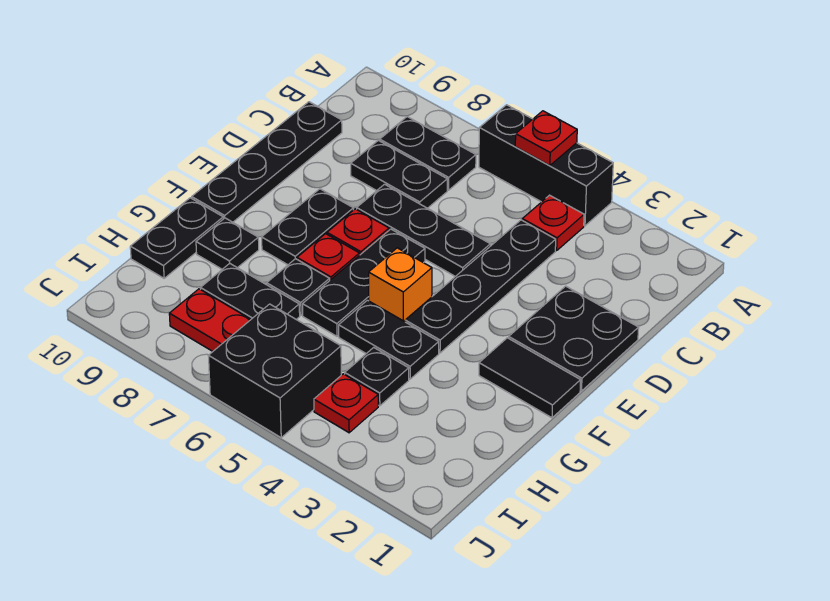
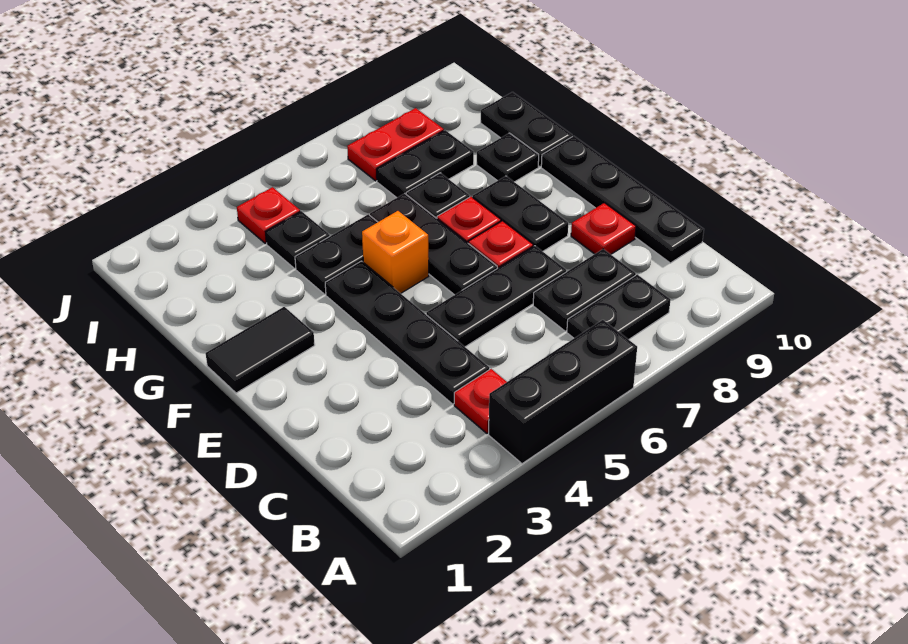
red 1x1 plate [515,111,577,166] -> red 1x1 plate moved to [571,203,636,254]
black 2x2 plate [509,286,639,391] -> none
black 2x2 brick [209,304,341,438] -> none

